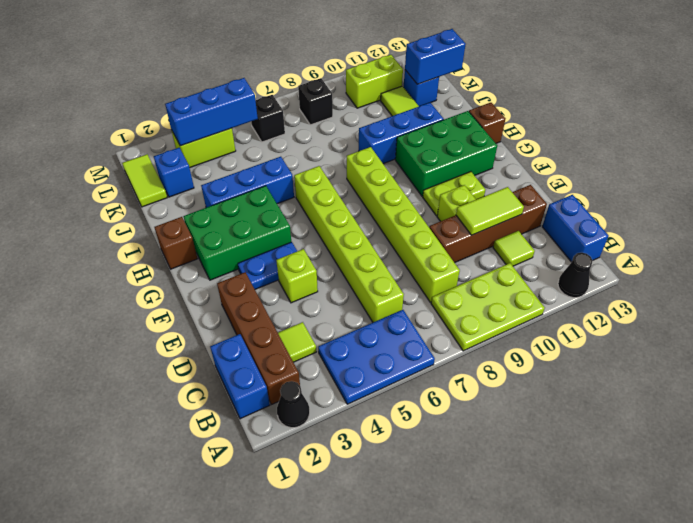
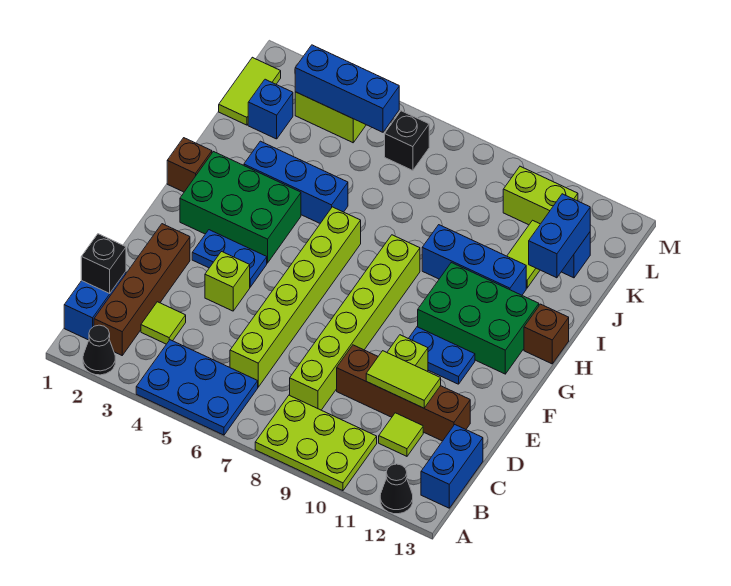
lime 1x2 plate [423,172,485,216] -> blue 1x2 plate [408,327,475,384]
blue 1x2 brick [405,29,465,84] -> blue 1x2 brick turned to [529,194,590,278]
black 1x1 brick [298,78,333,125] -> black 1x1 brick moved to [81,234,126,294]

